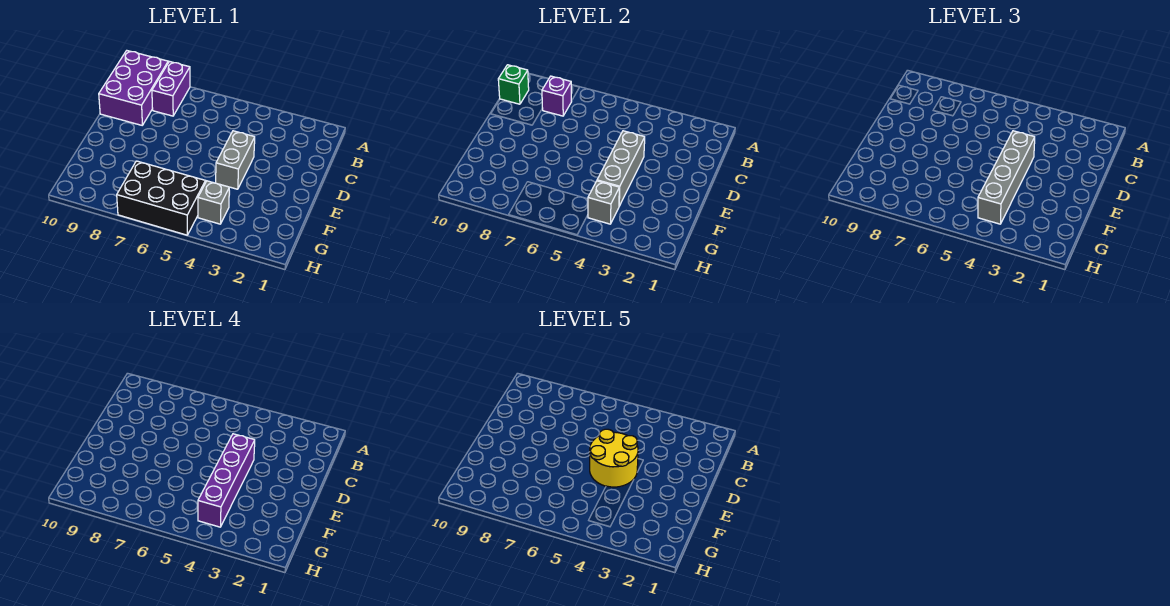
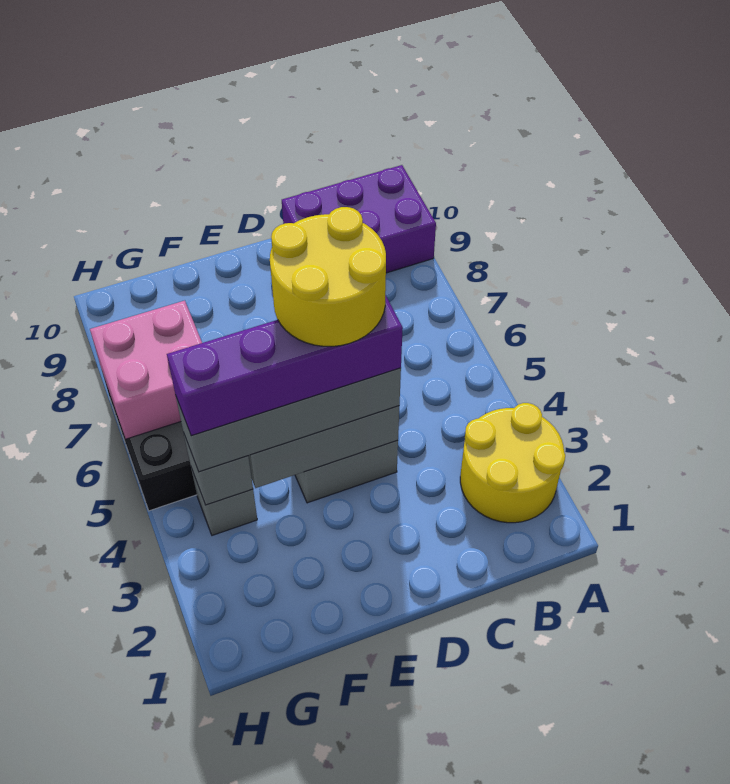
none -> yellow 2x2 round brick [460,403,565,523]
purple 1x2 brick [152,62,190,116] -> none
purple 1x1 brick [542,76,571,116] -> none
green 1x1 brick [498,65,529,104] -> none
none -> pink 2x2 brick [90,301,202,439]

